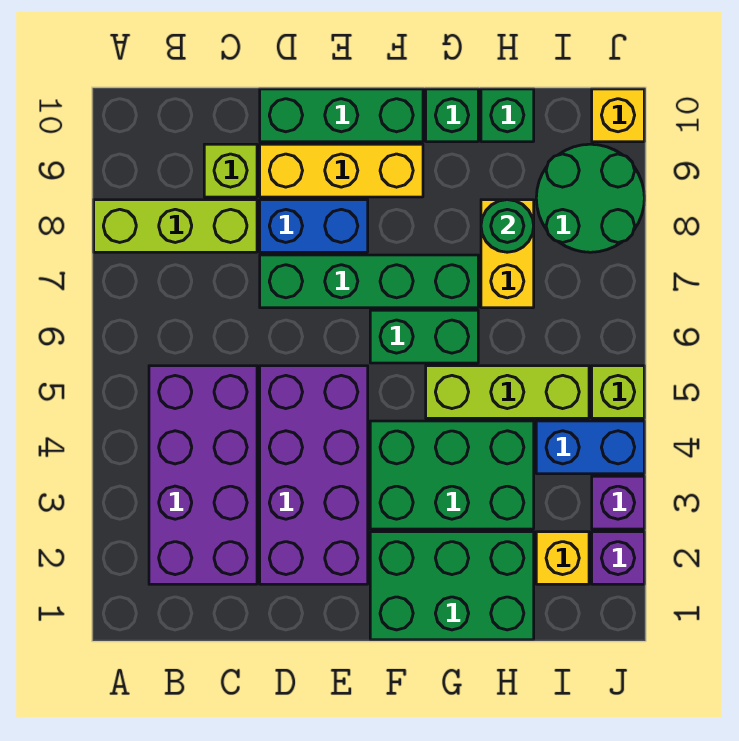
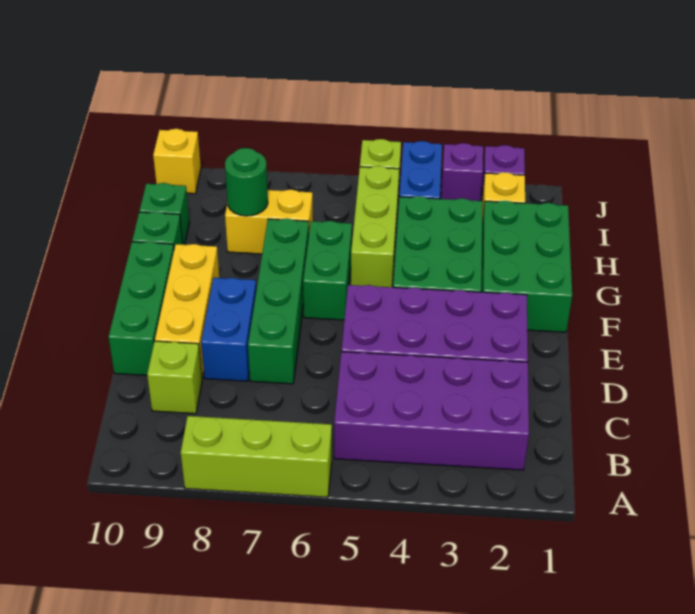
lime 1x3 brick [94,200,257,252] -> lime 1x3 brick turned to [181,416,332,497]
green 2x2 round brick [536,144,644,252] -> none

